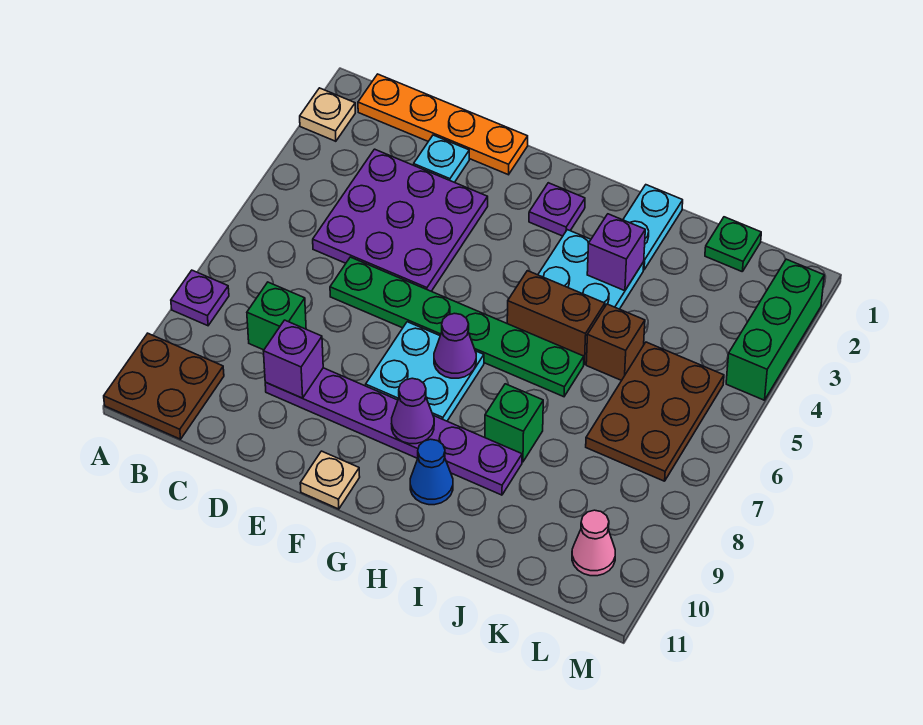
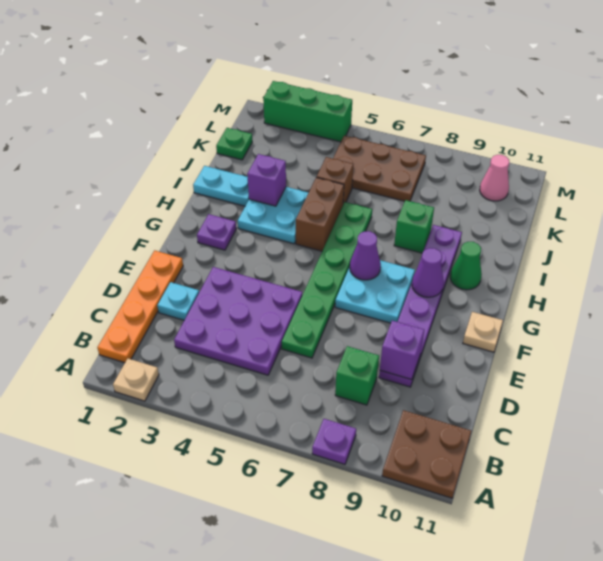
blue 1x1 cone [410,439,453,505] -> green 1x1 cone [450,242,482,290]

